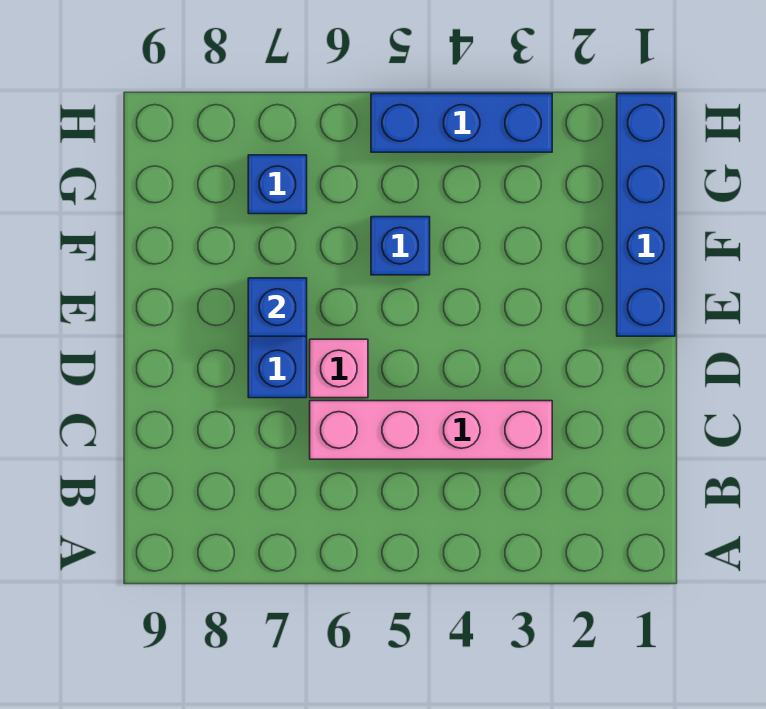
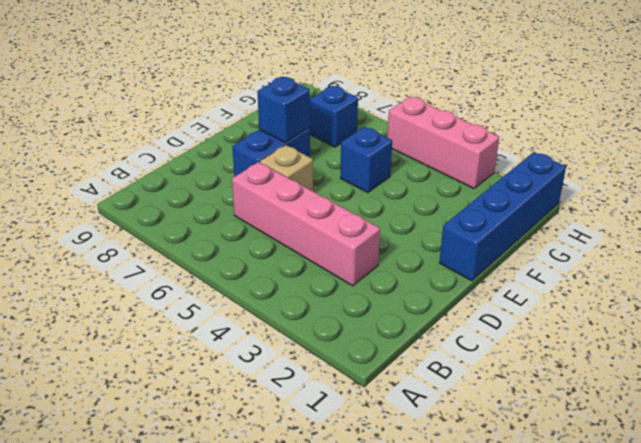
pink 1x1 brick [310,339,368,398] -> tan 1x1 brick [260,145,313,191]
blue 1x3 brick [371,94,552,152] -> pink 1x3 brick [387,97,499,189]

